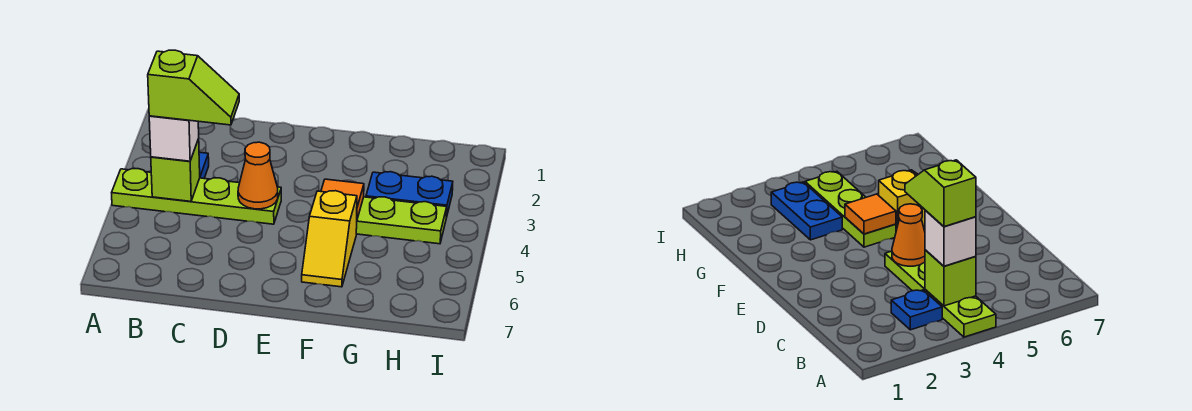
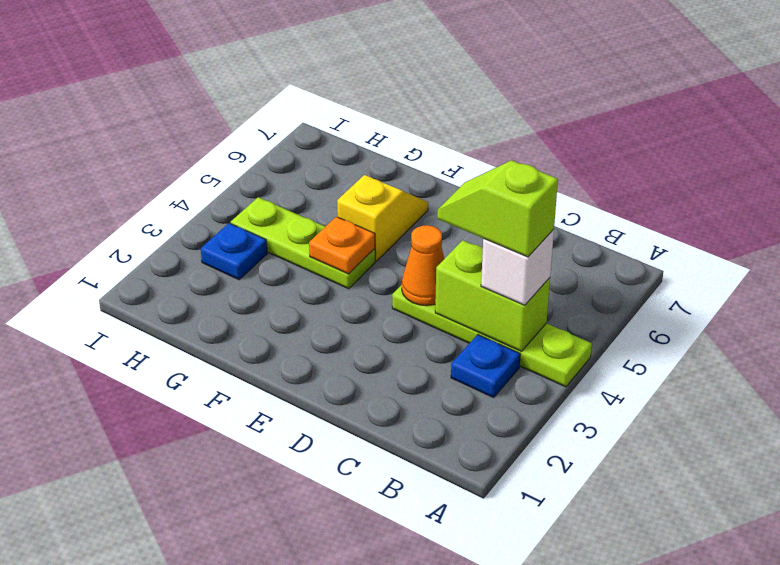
lime 1x1 brick [151,139,200,201] -> lime 1x2 brick [435,240,550,351]
orange 1x1 tile [321,179,364,219] -> orange 1x1 plate [309,217,375,274]
blue 1x2 plate [366,172,453,218] -> blue 1x1 plate [201,223,267,280]

